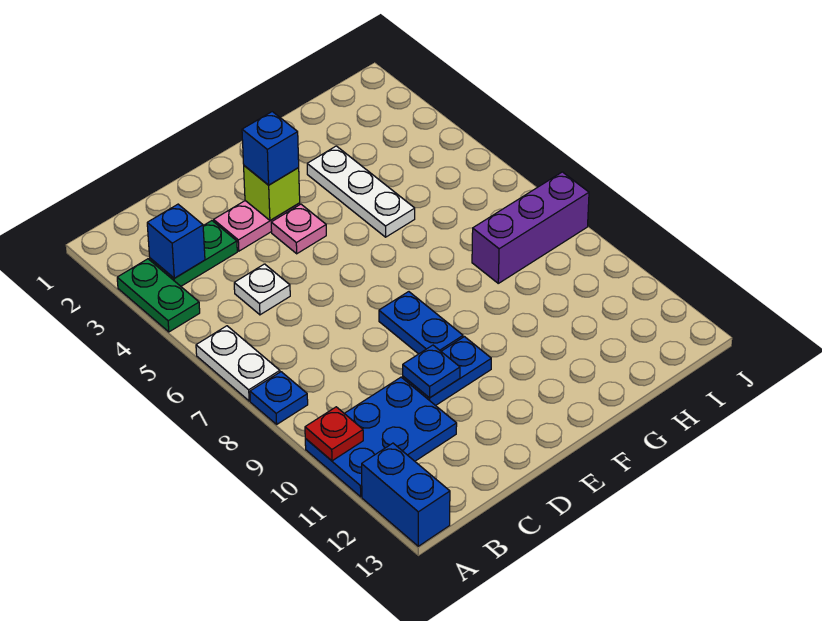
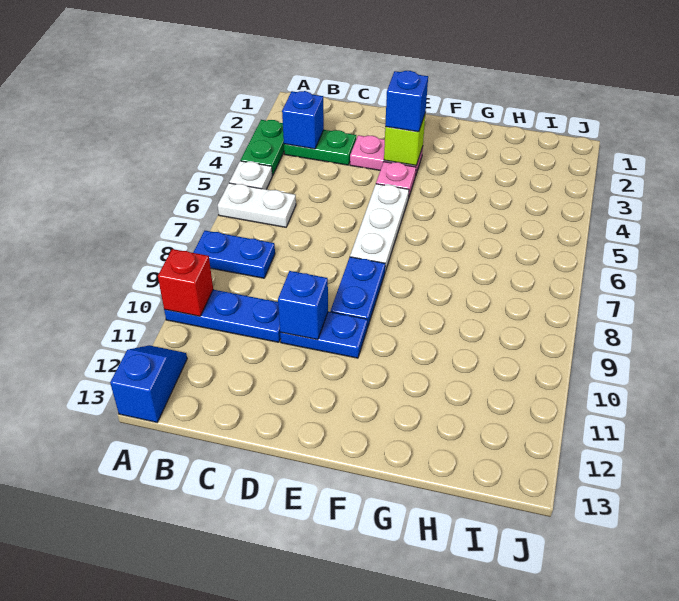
white 1x2 plate [196,326,280,401] -> white 1x2 plate turned to [218,183,296,227]
blue 1x1 plate [250,372,308,424] -> blue 1x2 plate [193,231,275,278]
blue 2x3 plate [305,377,457,497] -> blue 1x3 plate [164,290,281,342]
red 1x1 plate [305,407,363,461] -> red 1x1 brick [158,249,213,316]
blue 1x2 brick [362,443,450,546] -> blue 1x2 slope [110,345,187,422]
white 1x1 plate [234,264,290,315] -> white 1x1 plate moved to [229,161,272,189]
blue 1x1 plate [403,345,460,398] -> blue 1x1 brick [278,271,328,340]
white 1x3 plate [307,146,415,237] -> white 1x3 plate moved to [350,184,409,271]
purple 1x3 brick [472,172,589,283] -> none

